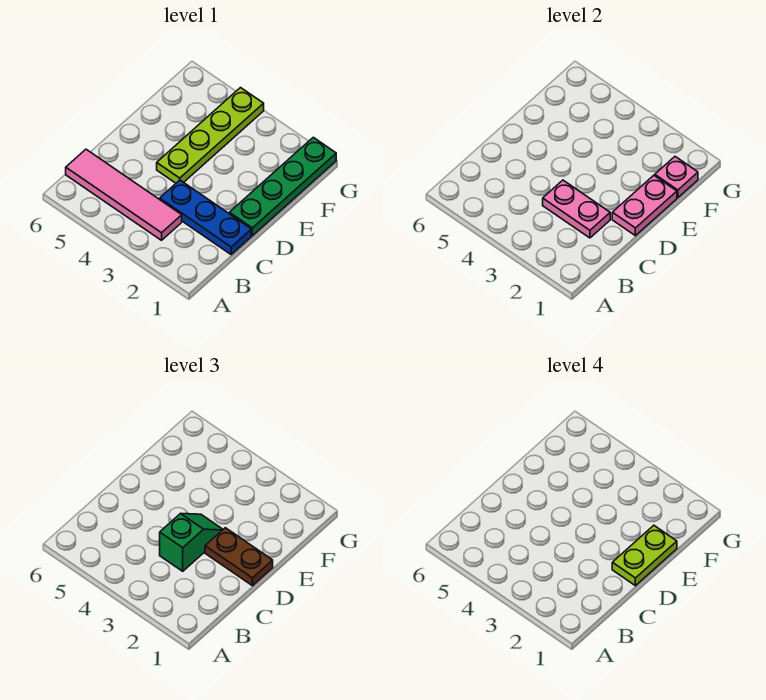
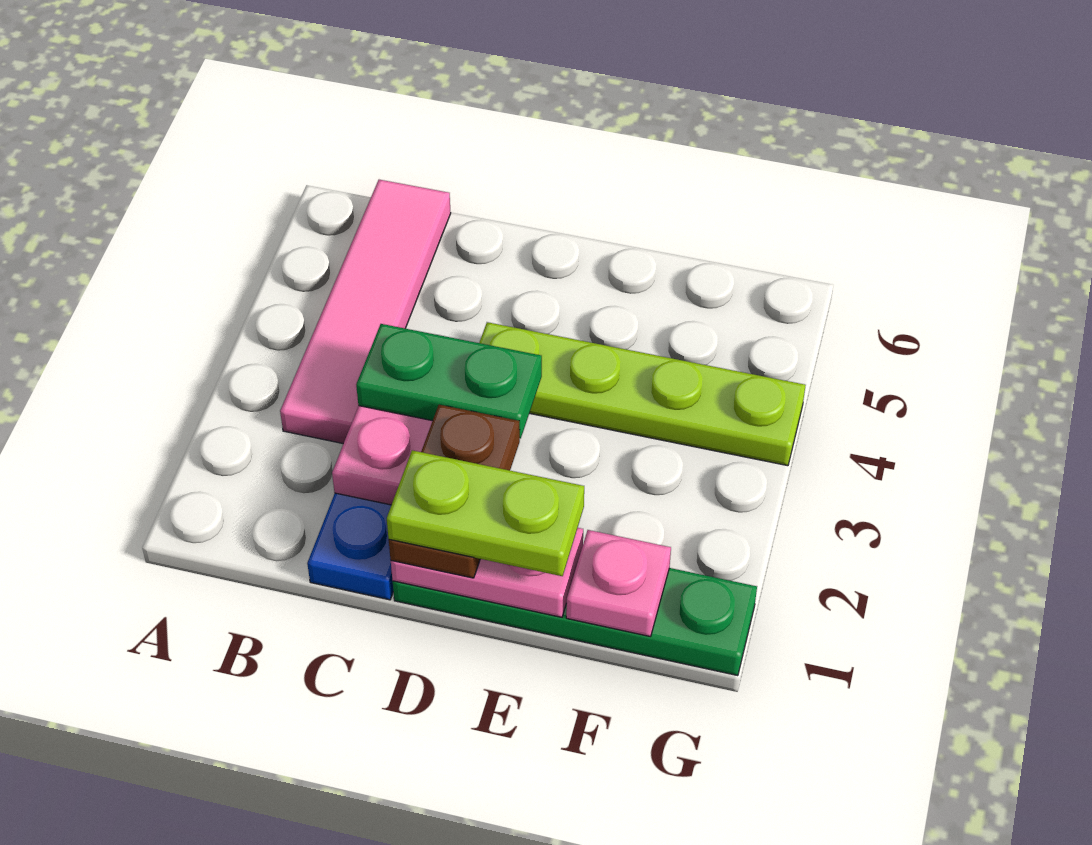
green 1x2 slope [160,514,223,571] -> green 1x2 plate [356,324,542,439]

